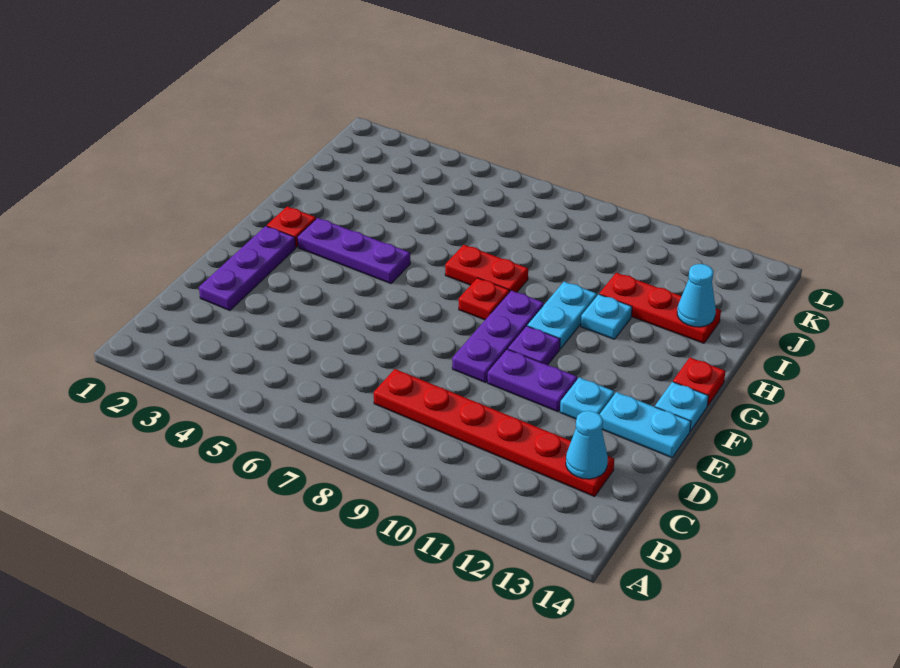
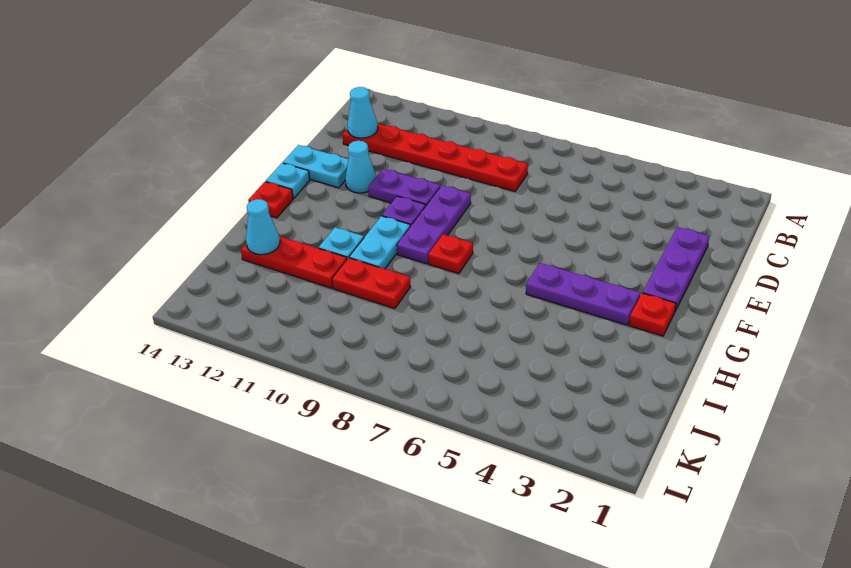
cyan 1x1 plate [560,377,614,419] -> cyan 1x1 cone [345,141,376,193]
red 1x2 plate [445,245,528,292] -> red 1x2 plate moved to [332,258,411,309]

